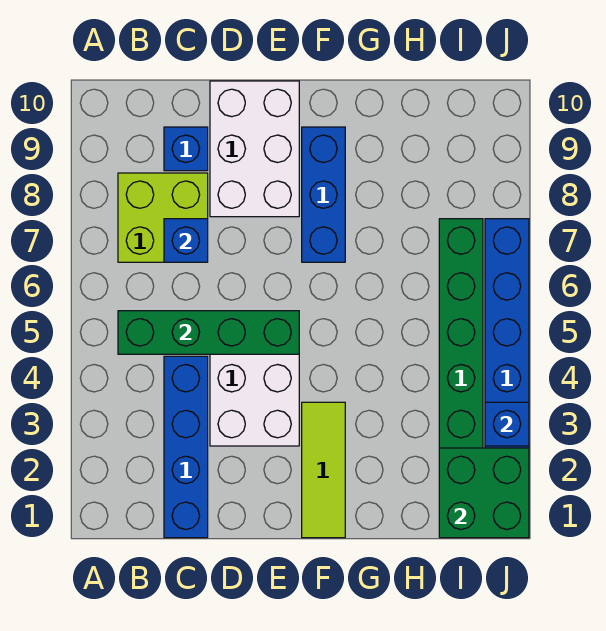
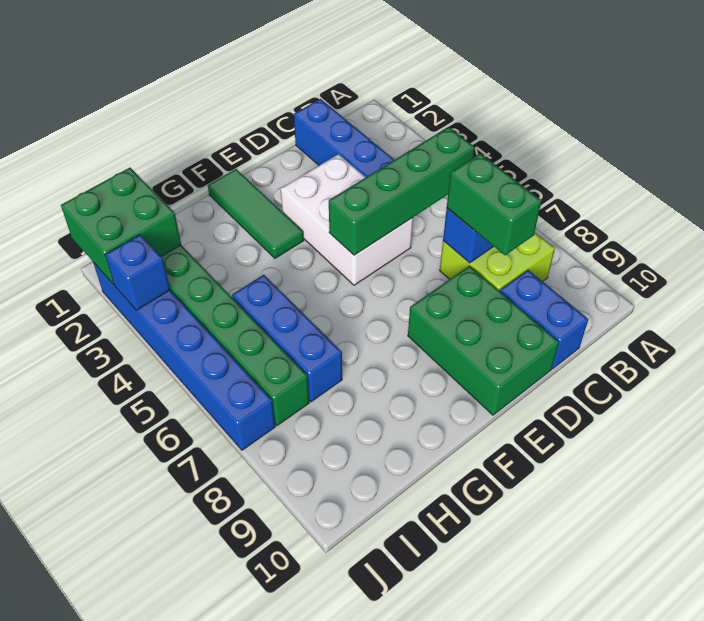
none -> green 1x2 brick [447,153,541,255]
blue 1x1 brick [164,127,208,171] -> blue 1x2 brick [500,270,588,369]
white 2x3 brick [210,81,299,217] -> green 2x3 brick [408,266,559,415]
lime 1x3 tile [302,402,345,538] -> green 1x3 tile [208,169,304,258]
blue 1x3 brick [302,127,345,262] -> blue 1x3 brick moved to [232,275,342,402]

